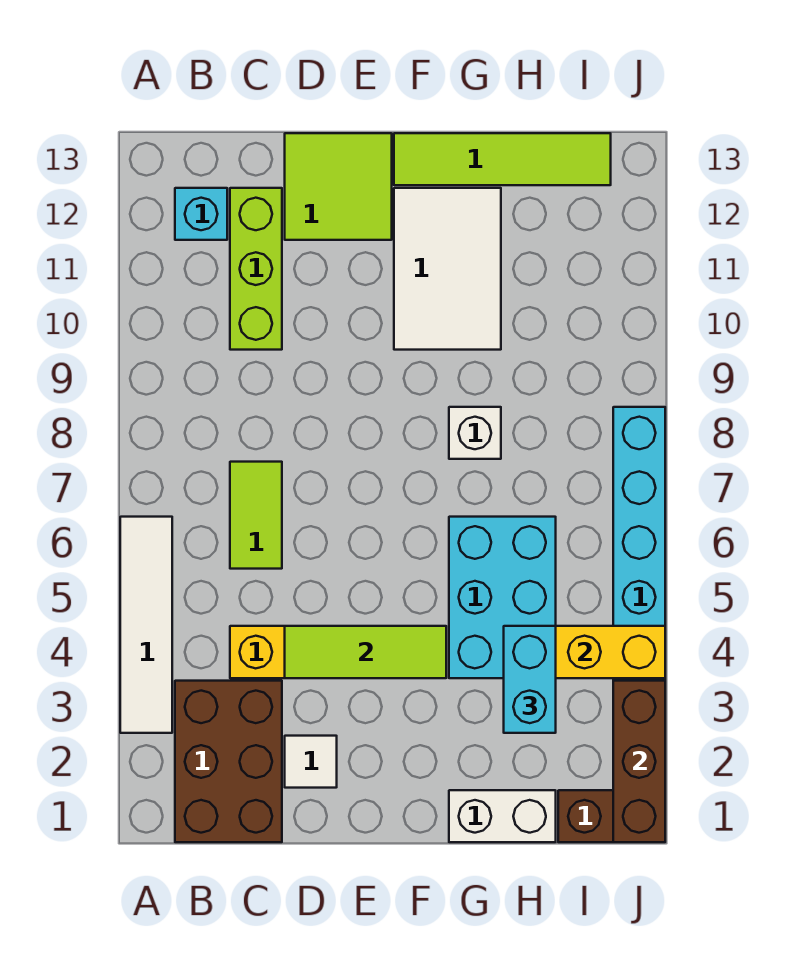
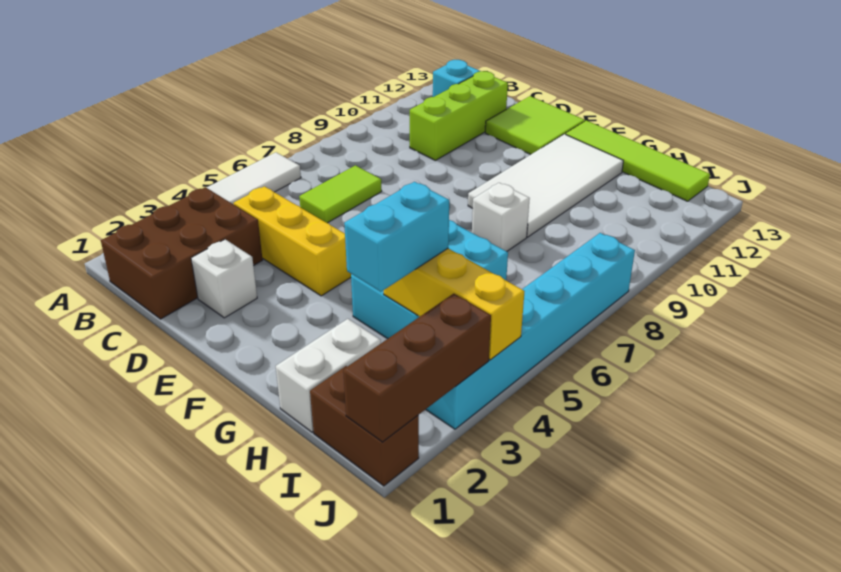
white 1x1 tile [285,736,337,788] -> white 1x1 brick [191,239,257,318]
lime 1x3 tile [285,626,446,678] -> none
white 2x3 tile [394,188,501,350] -> white 2x4 tile [468,134,623,237]
white 1x2 brick [449,790,556,842] -> white 1x2 brick turned to [276,319,381,432]

